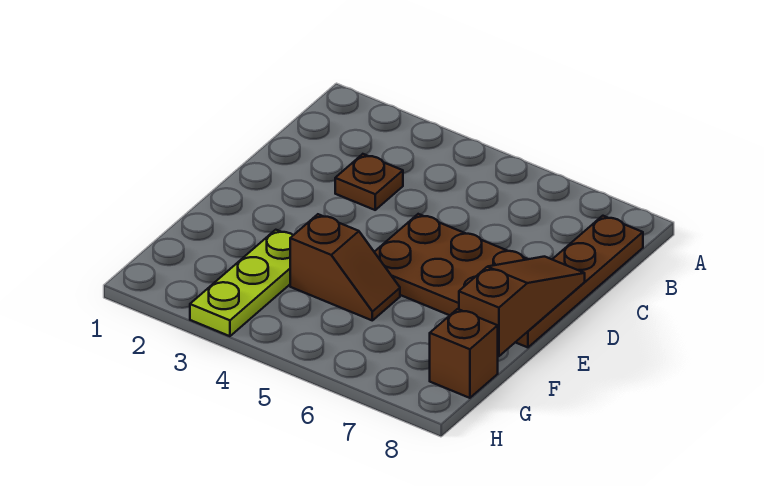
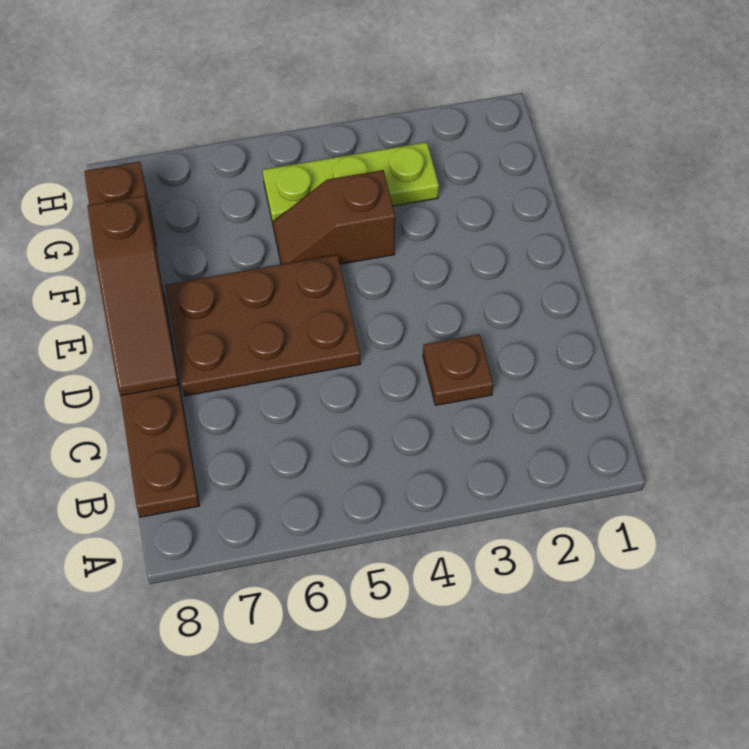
lime 1x3 plate [190,230,293,336] -> lime 1x3 plate turned to [263,142,439,223]

